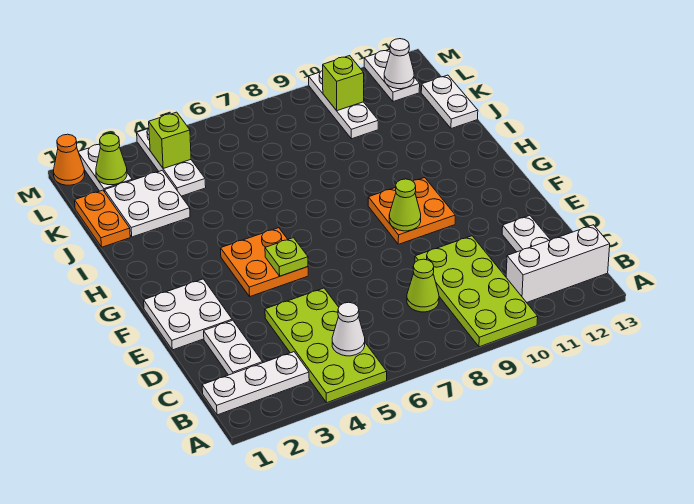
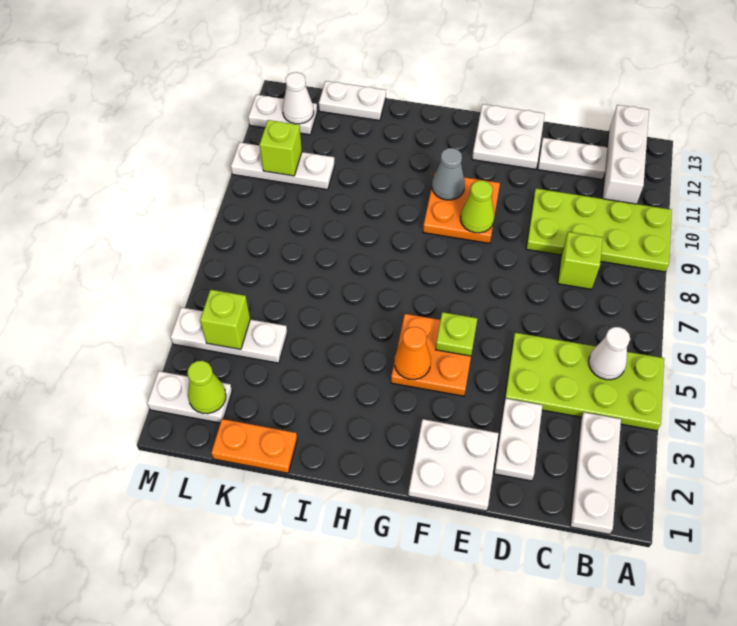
white 1x2 plate [204,320,263,375] -> white 1x2 plate turned to [494,399,542,481]
lime 1x1 cone [407,259,439,312] -> lime 1x1 brick [558,232,603,289]
none -> grey 1x1 cone [432,148,465,200]
white 2x2 plate [105,170,190,237] -> white 2x2 plate moved to [472,104,545,169]
orange 1x1 cone [54,134,85,185] -> orange 1x1 cone moved to [395,327,431,380]

